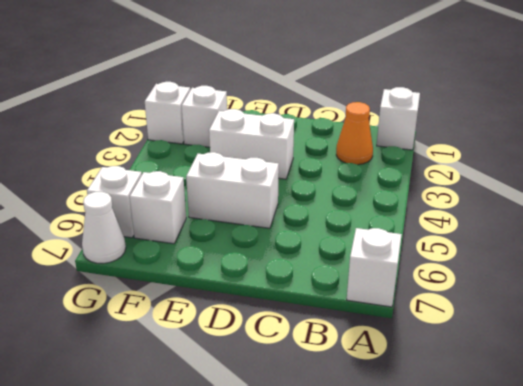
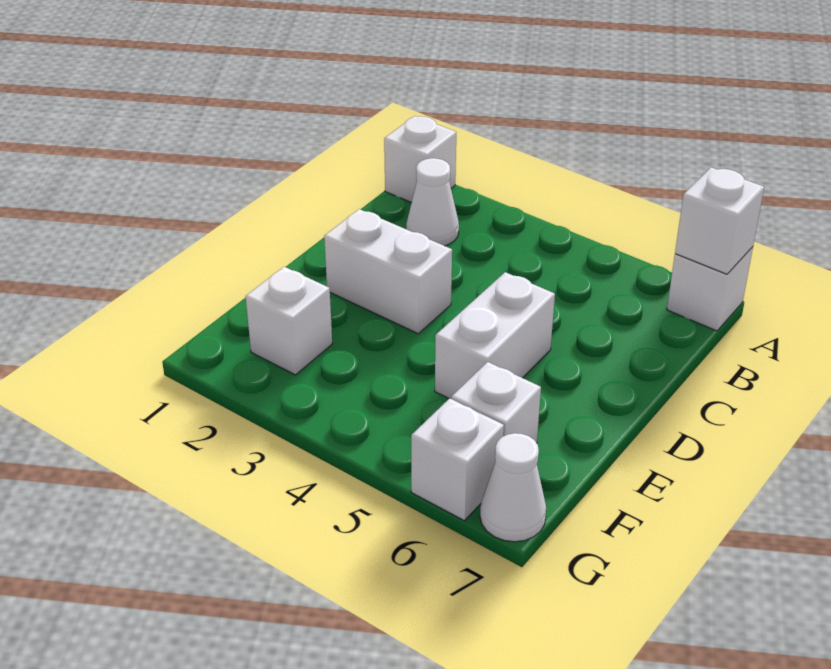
orange 1x1 cone [336,102,373,165] -> white 1x1 cone [406,158,459,246]
white 1x2 brick [209,109,294,179] -> white 1x2 brick turned to [324,209,452,334]
white 1x1 brick [145,82,190,144] -> white 1x1 brick moved to [675,167,764,274]

